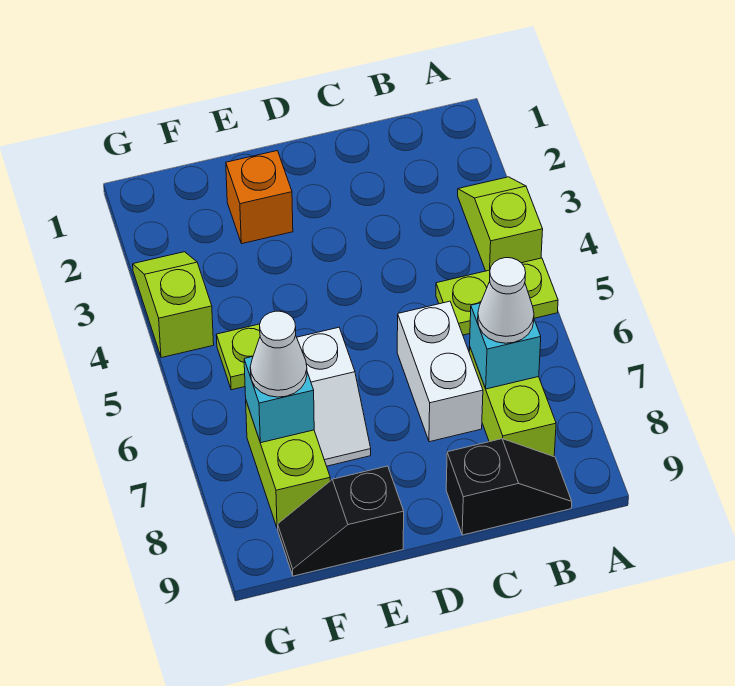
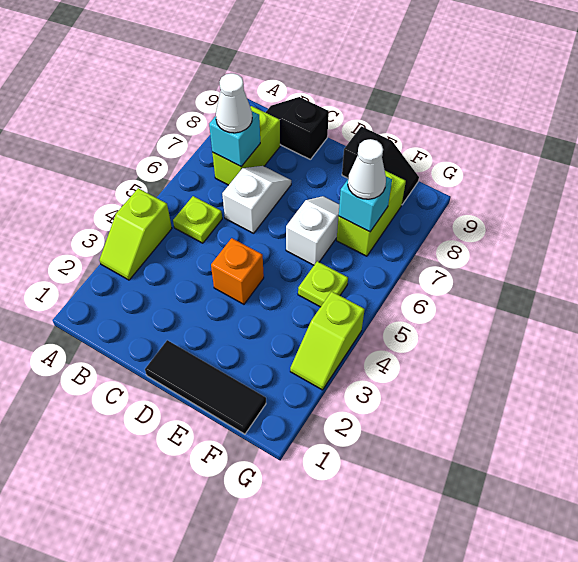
lime 1x2 plate [436,258,558,335] -> lime 1x1 plate [173,196,222,243]
white 1x2 brick [397,301,483,442] -> white 1x2 slope [222,166,291,233]
none -> black 1x3 tile [145,340,266,434]
orange 1x1 brick [226,151,293,244] -> orange 1x1 brick moved to [211,238,264,304]

